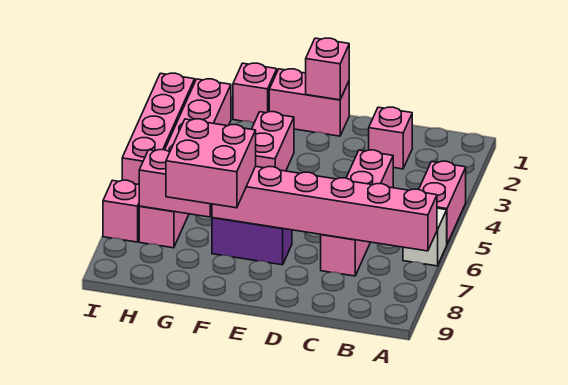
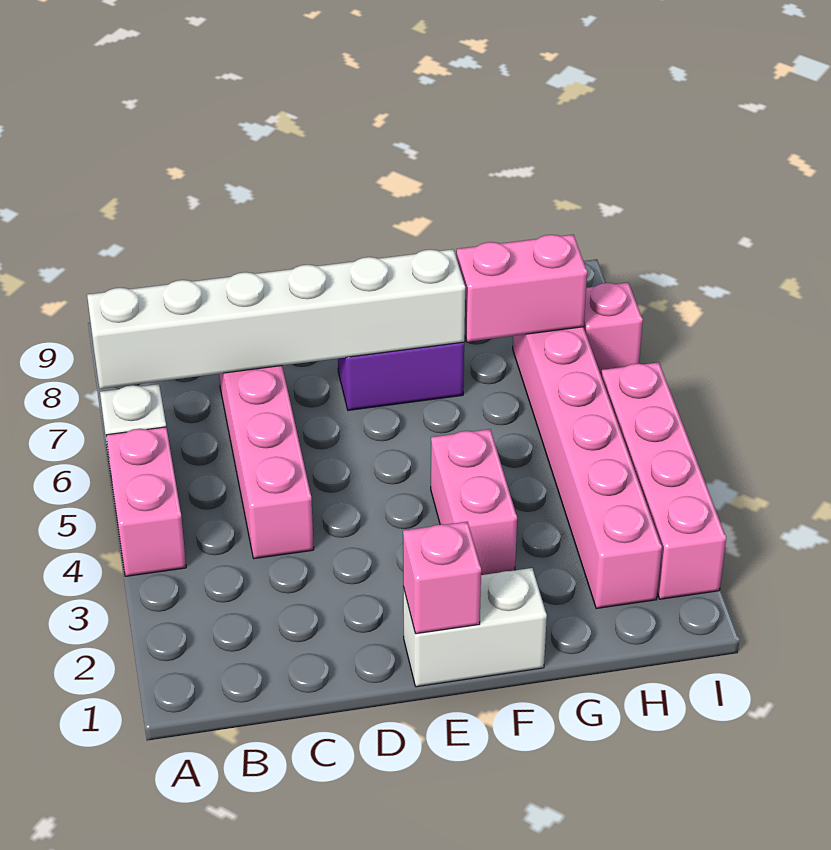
pink 1x6 brick [212,166,437,251] -> white 1x6 brick [87,249,465,389]
pink 1x1 brick [369,107,412,169] -> none
pink 1x2 brick [269,69,349,136] -> white 1x2 brick [403,568,547,687]
pink 2x2 brick [166,119,256,208] -> none
pink 1x1 brick [233,63,277,123] -> none

